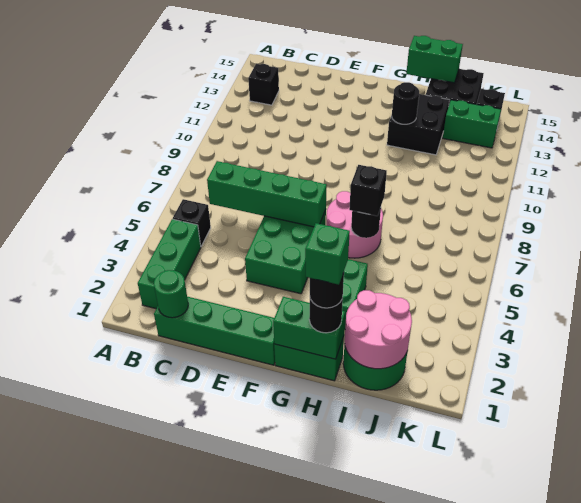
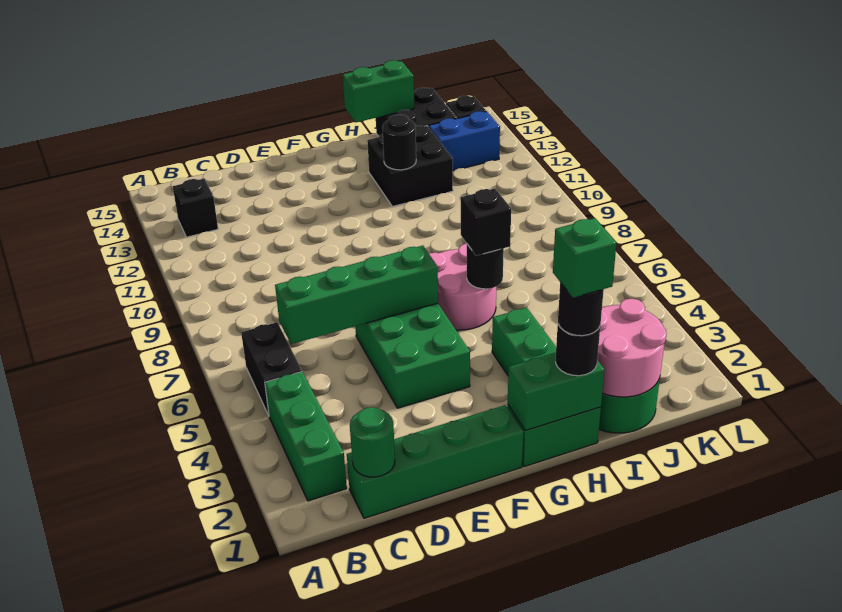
black 1x1 brick [173,199,211,246] -> black 1x2 brick [241,322,302,415]
green 1x2 brick [443,100,501,148] -> blue 1x2 brick [429,111,500,171]

